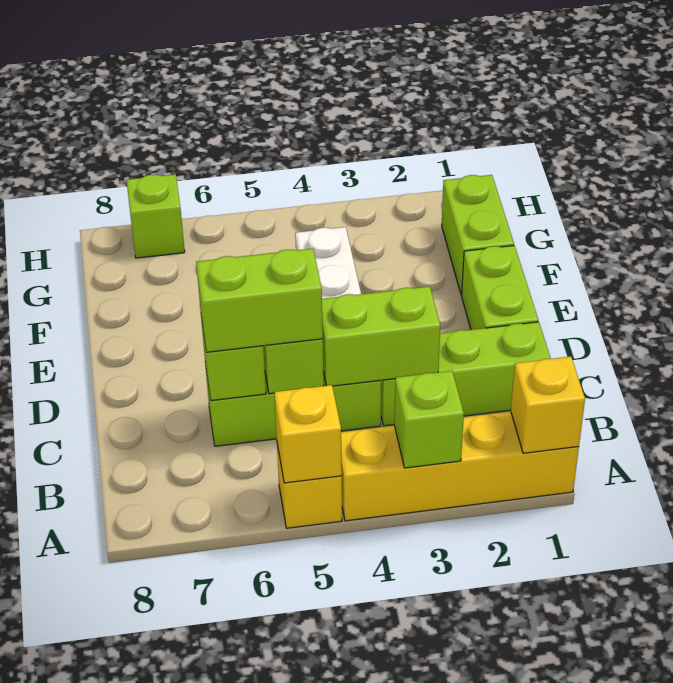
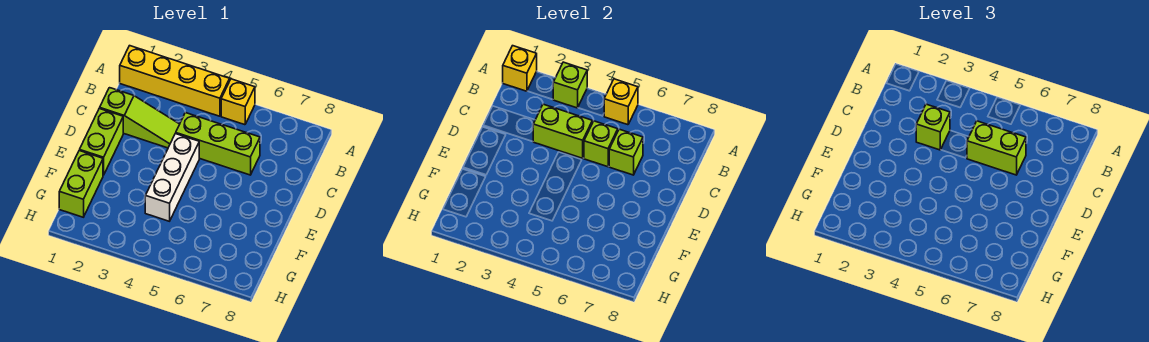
lime 1x3 brick [381,322,551,426] -> lime 1x3 slope [100,88,180,148]
lime 1x1 brick [127,174,185,258] -> lime 1x1 brick moved to [916,104,950,150]

